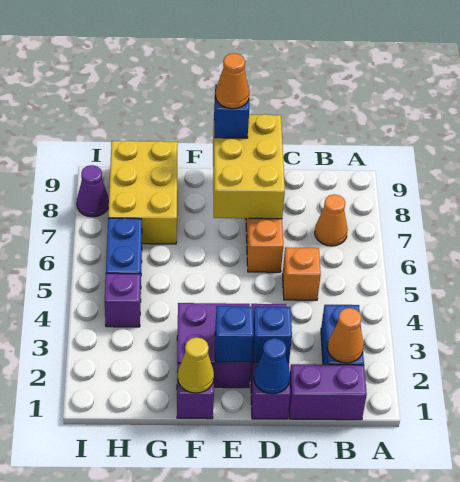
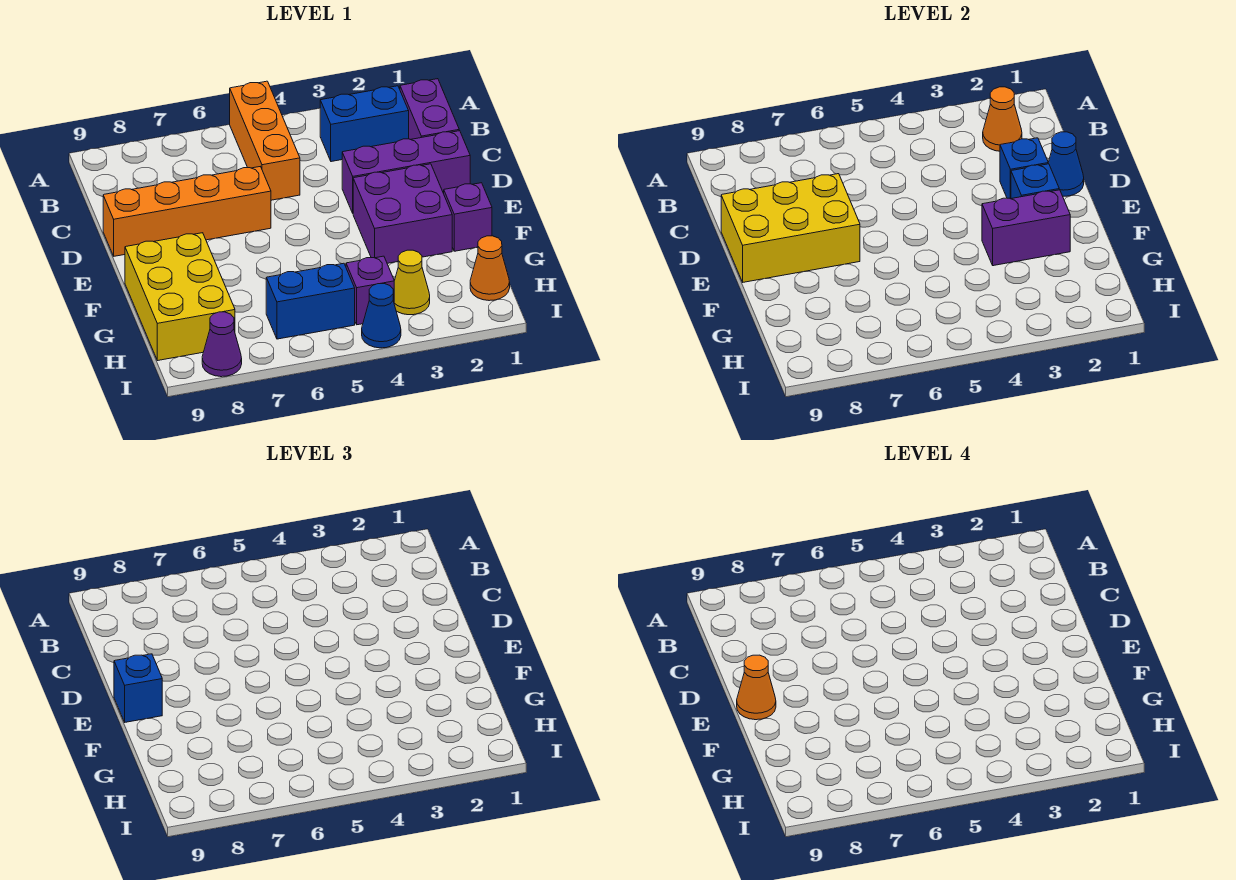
orange 1x1 cone [315,194,348,246] -> orange 1x1 cone moved to [470,236,510,301]
orange 1x1 brick [283,247,321,300] -> orange 1x3 brick [230,81,300,200]
yellow 1x1 cone [178,337,214,393] -> yellow 1x1 cone moved to [394,250,430,315]
none -> purple 1x2 brick [982,190,1070,266]
yellow 2x3 brick [108,141,178,244] -> yellow 2x3 brick turned to [125,233,235,361]
none -> blue 1x1 cone [362,284,401,348]

